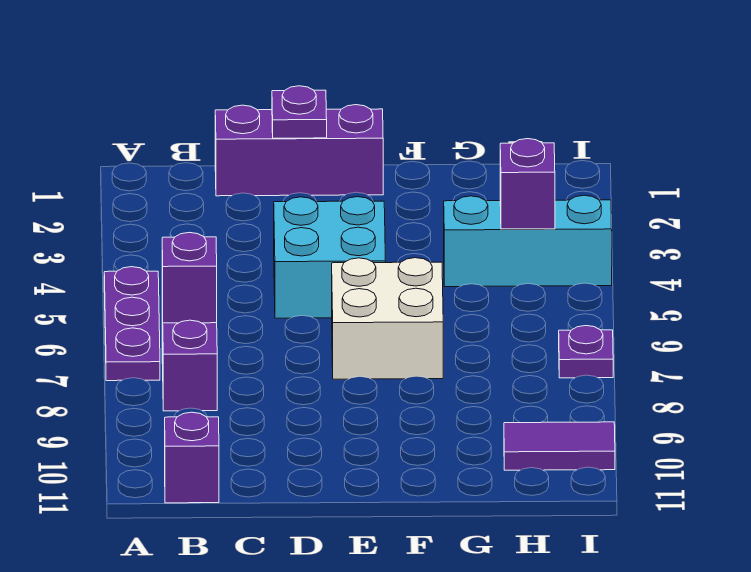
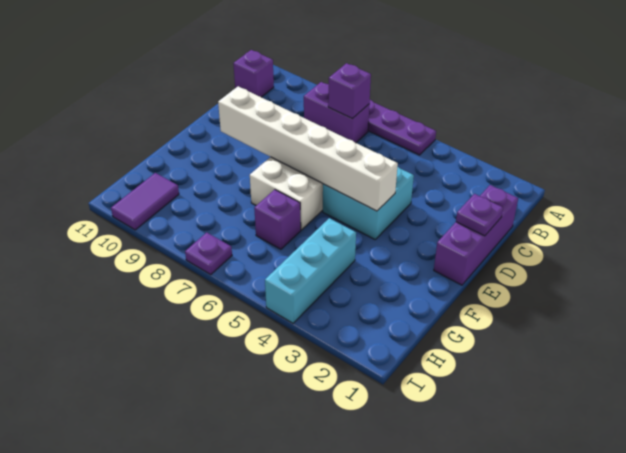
none -> white 1x6 brick [218,86,398,211]
purple 1x1 brick [500,139,555,229] -> purple 1x1 brick moved to [254,190,301,249]

